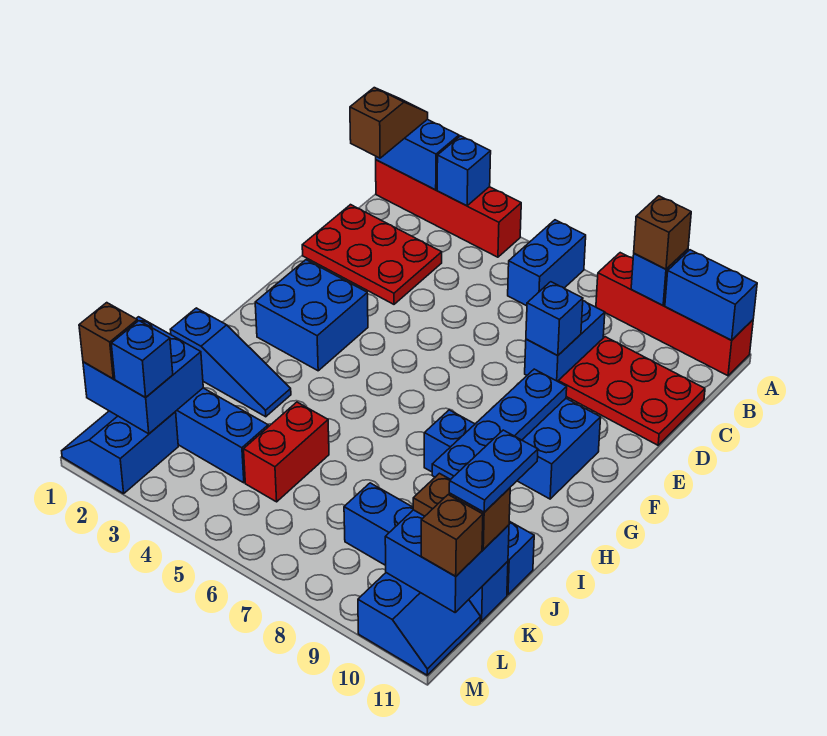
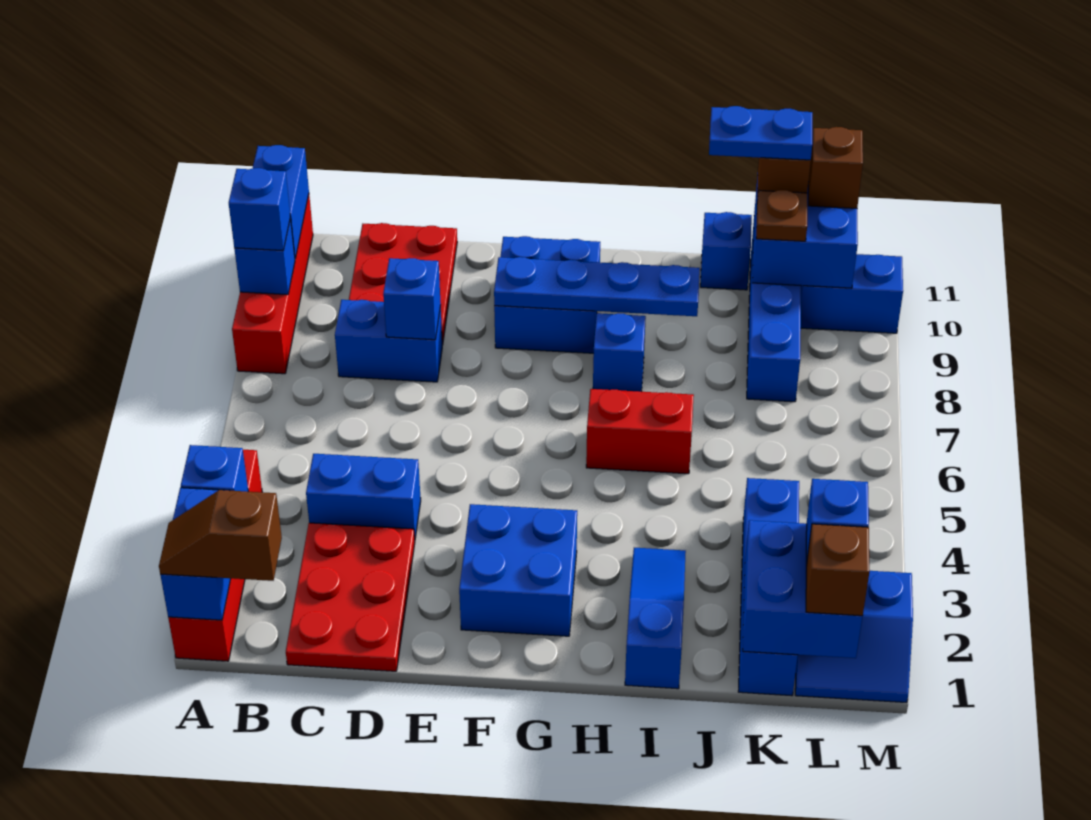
blue 1x2 brick [508,220,586,306] -> blue 1x2 brick moved to [306,454,421,538]
brown 1x1 brick [634,196,691,269] -> blue 1x1 brick [229,168,290,251]
red 1x2 brick [244,402,329,502] -> red 1x2 brick moved to [586,389,694,474]

